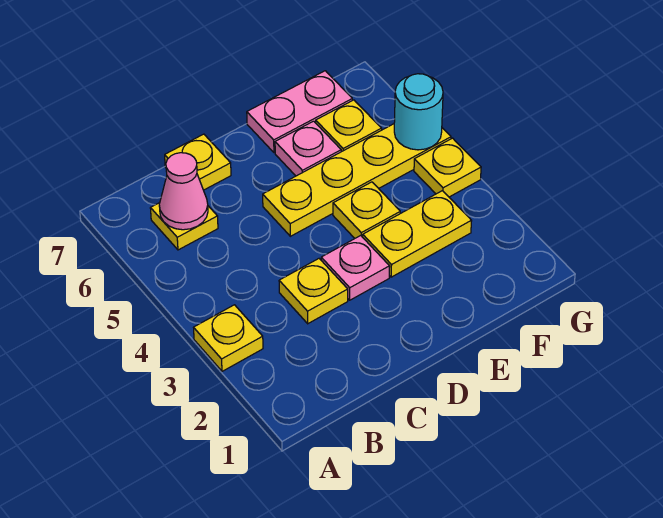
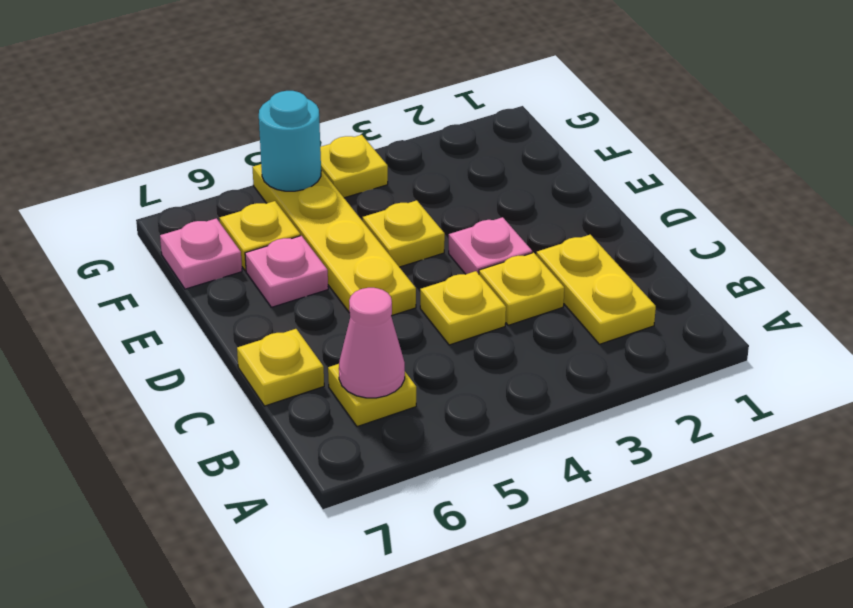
yellow 1x1 plate [194,305,263,371] -> yellow 1x1 plate moved to [420,271,506,345]
yellow 1x2 plate [363,191,472,277] -> yellow 1x2 plate moved to [536,235,656,344]
pink 1x2 plate [247,71,352,153] -> pink 1x1 plate [160,218,242,289]

